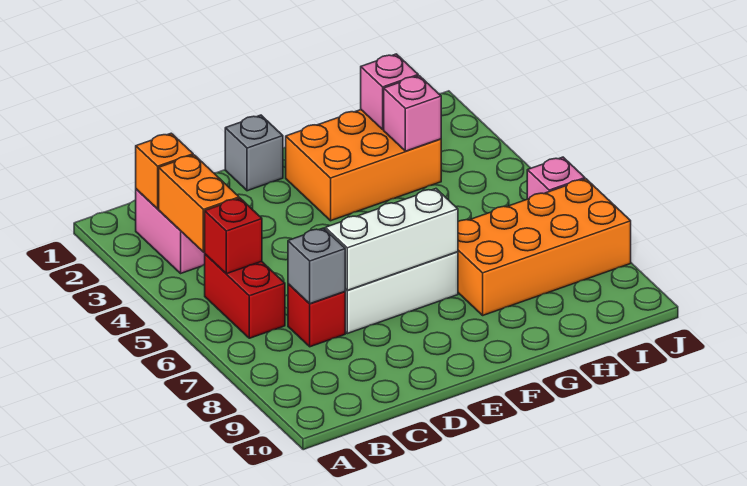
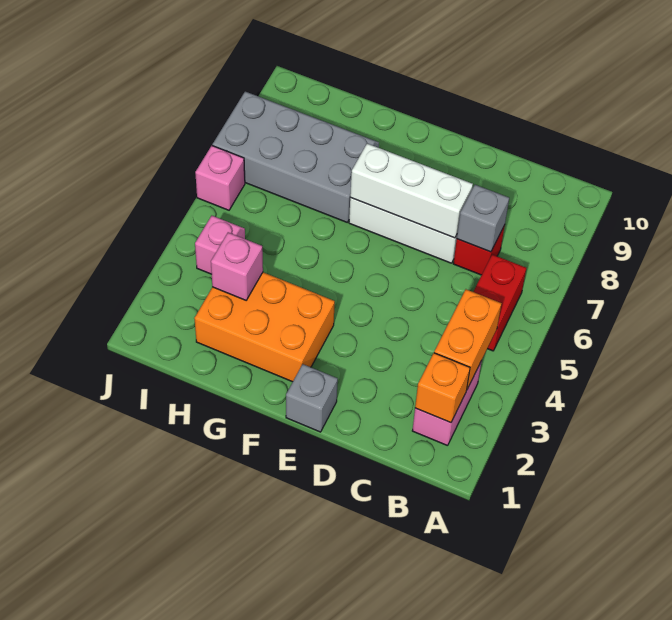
red 1x1 brick [205,198,262,274] -> none
orange 2x4 brick [458,179,631,315] -> grey 2x4 brick [212,92,379,222]
pink 1x1 brick [361,54,418,129] -> pink 1x1 brick moved to [195,216,245,274]

